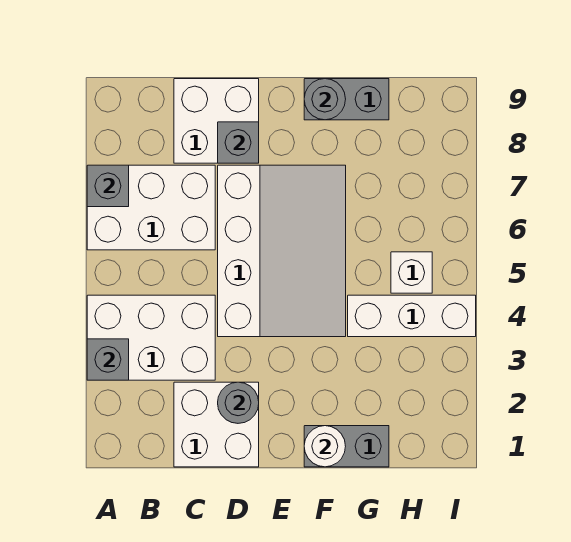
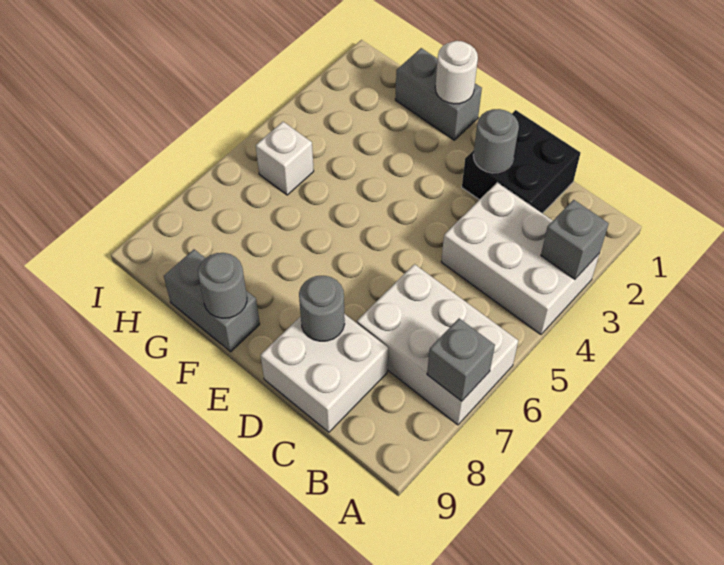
white 2x2 brick [174,382,259,467] -> black 2x2 brick [462,110,580,213]
white 3x4 slope [218,165,346,337] -> none
grey 1x1 brick [218,122,259,163] -> grey 1x1 round brick [299,276,345,341]
white 1x3 brick [348,295,476,337] -> none

